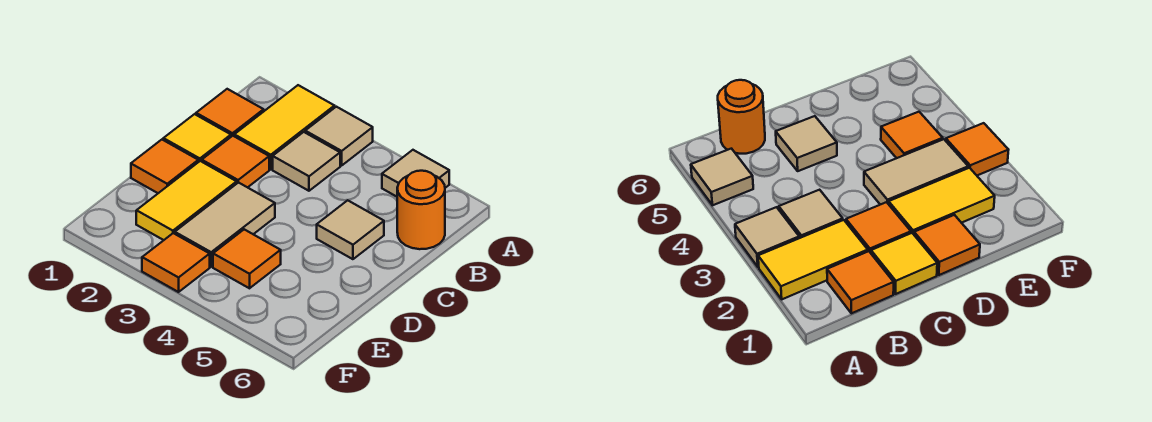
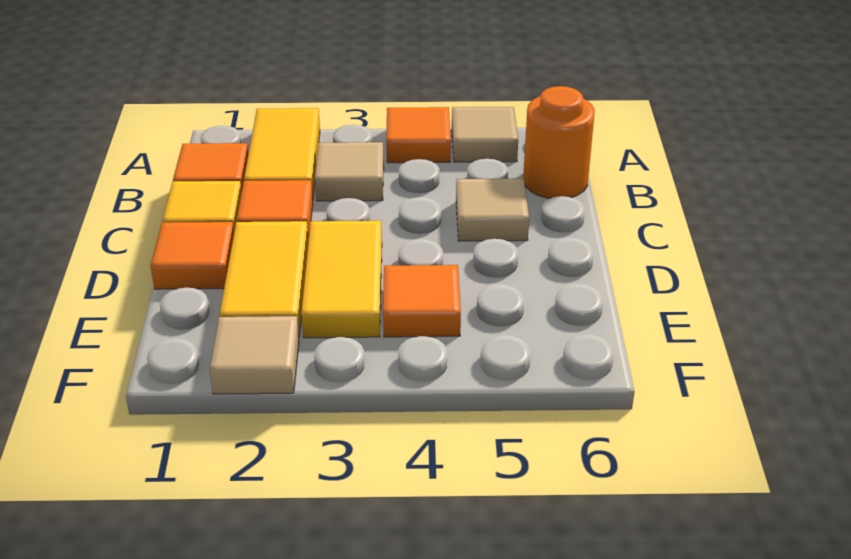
tan 1x1 tile [305,107,373,165] -> tan 1x1 tile moved to [210,316,299,394]
tan 1x2 tile [175,182,275,267] -> yellow 1x2 tile [301,221,382,338]
orange 1x1 tile [142,233,210,292] -> orange 1x1 tile moved to [386,107,451,163]

